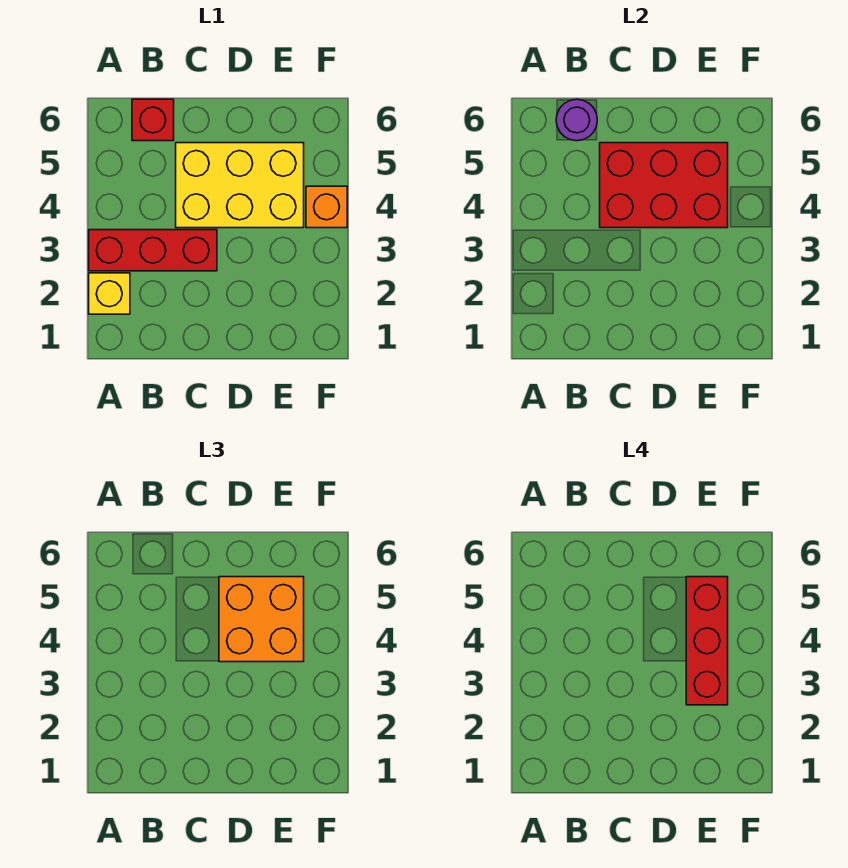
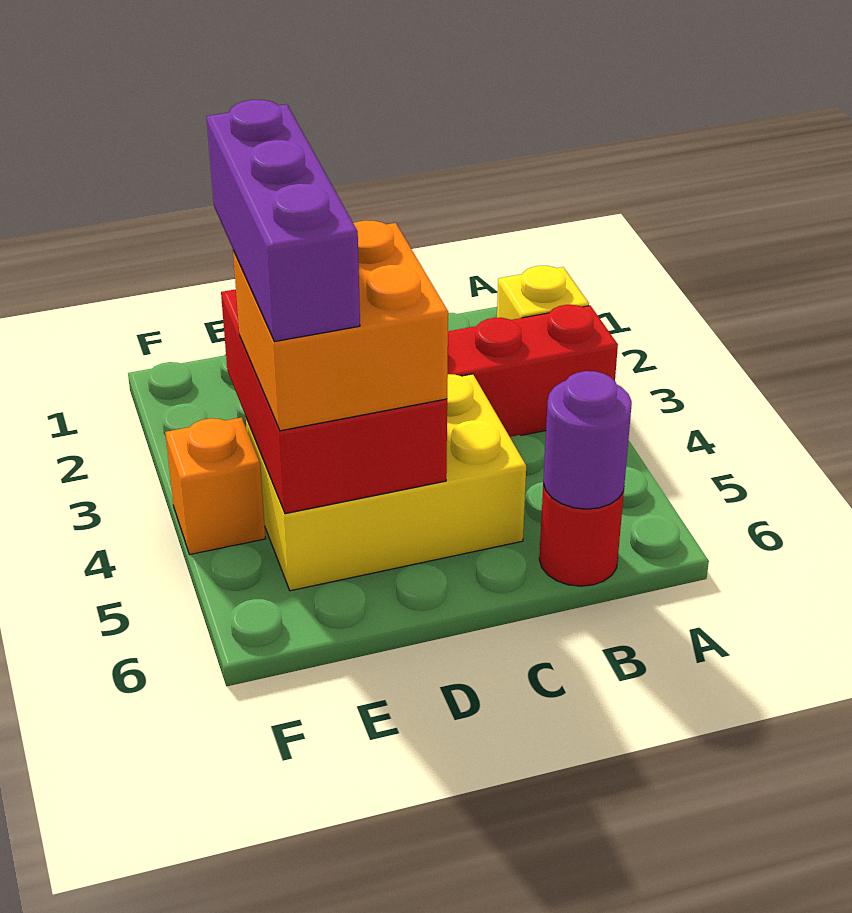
red 1x1 brick [132,99,174,141] -> red 1x1 round brick [539,485,624,586]
red 2x3 brick [600,143,728,228] -> red 2x3 brick turned to [221,289,447,514]
red 1x3 brick [686,577,728,705] -> purple 1x3 brick [207,100,360,342]

